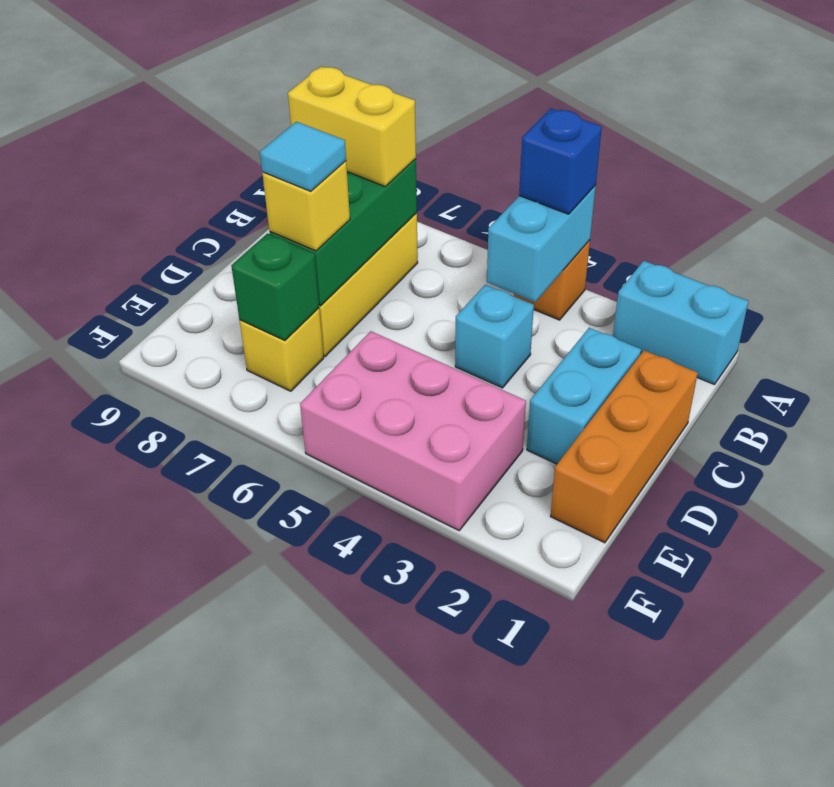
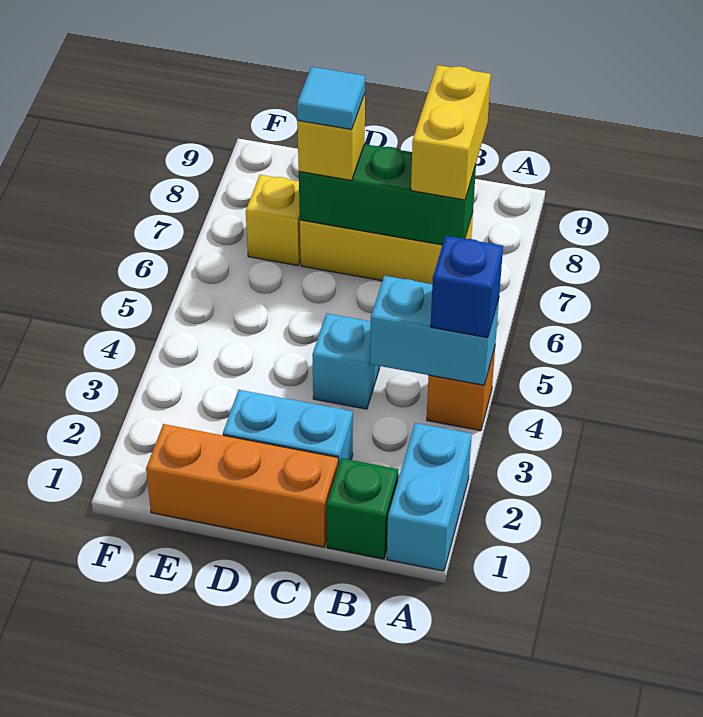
pink 2x3 brick [300,331,526,530] -> none
green 1x1 brick [231,233,319,341] -> green 1x1 brick moved to [327,458,398,559]

